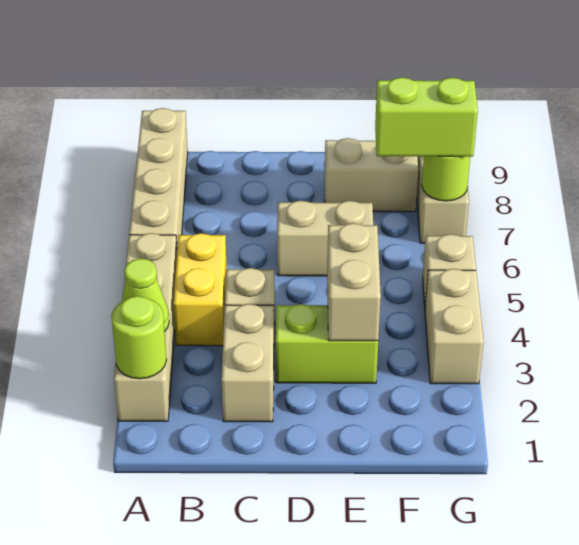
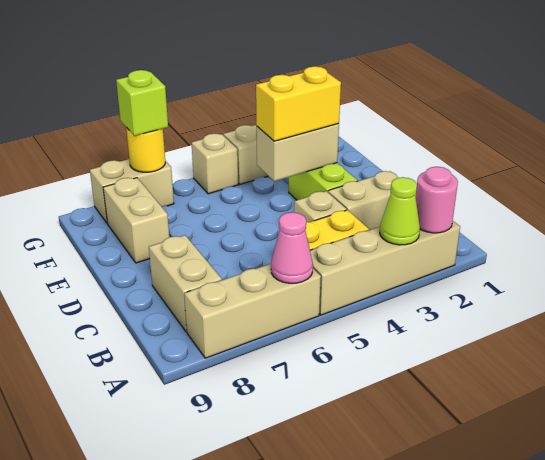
lime 1x1 round brick [111,296,167,379] -> pink 1x1 round brick [416,167,458,233]
tan 1x4 brick [129,108,188,248] -> tan 1x3 brick [184,264,321,358]
none -> pink 1x1 cone [271,212,313,283]
tan 1x2 brick [277,201,373,276] -> tan 1x2 brick moved to [149,235,222,332]
none -> yellow 1x2 brick [256,66,341,141]
lime 1x2 brick [375,77,478,157] -> lime 1x1 brick [116,70,168,136]
lime 1x1 round brick [422,156,470,201] -> yellow 1x1 round brick [126,127,165,172]

